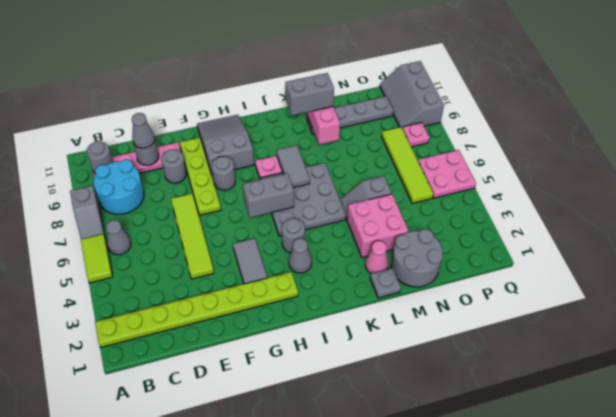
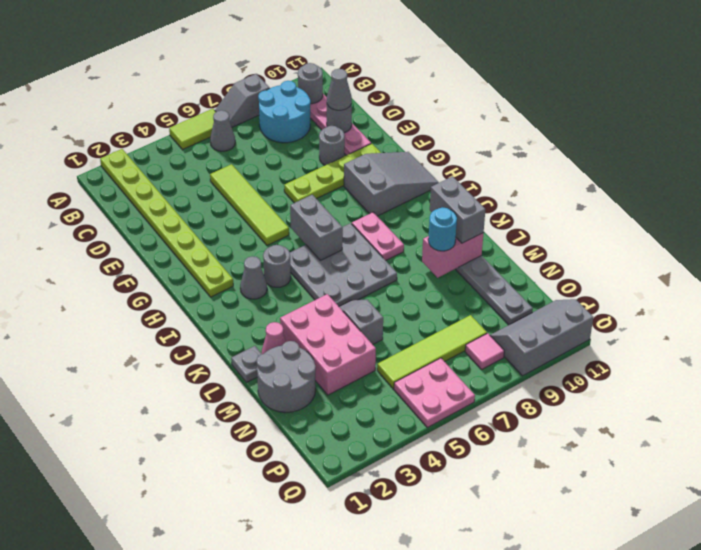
lime 1x4 tile [171,194,214,279] -> lime 1x4 tile turned to [210,164,289,245]
grey 1x2 tile [233,238,267,284] -> none
grey 1x1 round brick [212,156,236,190] -> none
grey 1x2 tile [277,145,310,188] -> none
pink 2x2 brick [347,194,409,258] -> pink 2x3 brick [280,294,376,395]
none -> cyan 1x1 round brick [428,207,457,251]
pink 1x1 plate [402,122,429,147] -> pink 1x1 tile [465,333,504,369]

